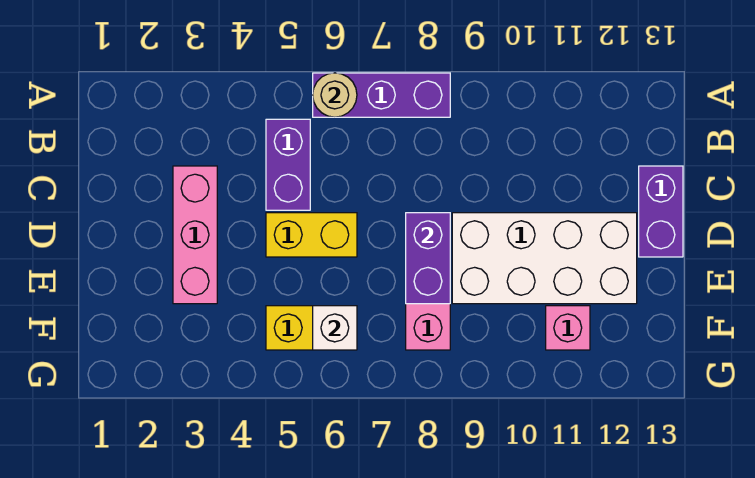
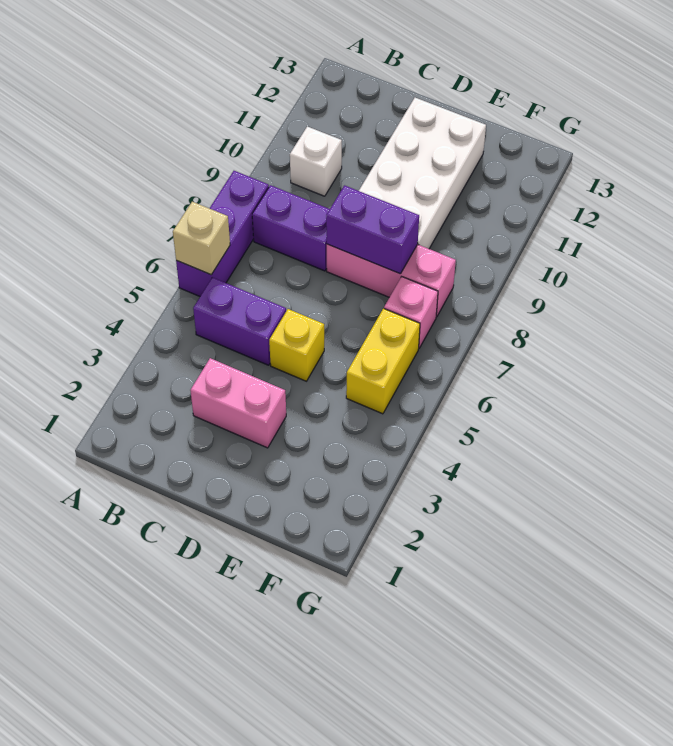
tan 1x1 round brick [313,73,357,117] -> tan 1x1 brick [173,202,230,275]
pink 1x3 brick [173,166,217,304] -> pink 1x2 brick [190,358,286,448]
purple 1x2 brick [639,166,683,257] -> purple 1x2 brick moved to [252,185,330,271]
yellow 1x2 brick [266,213,357,257] -> yellow 1x1 brick [269,309,324,381]
white 1x1 brick [313,306,357,350] -> white 1x1 brick moved to [290,126,342,196]
pink 1x1 brick [546,306,590,350] -> pink 1x1 brick moved to [384,277,438,348]

